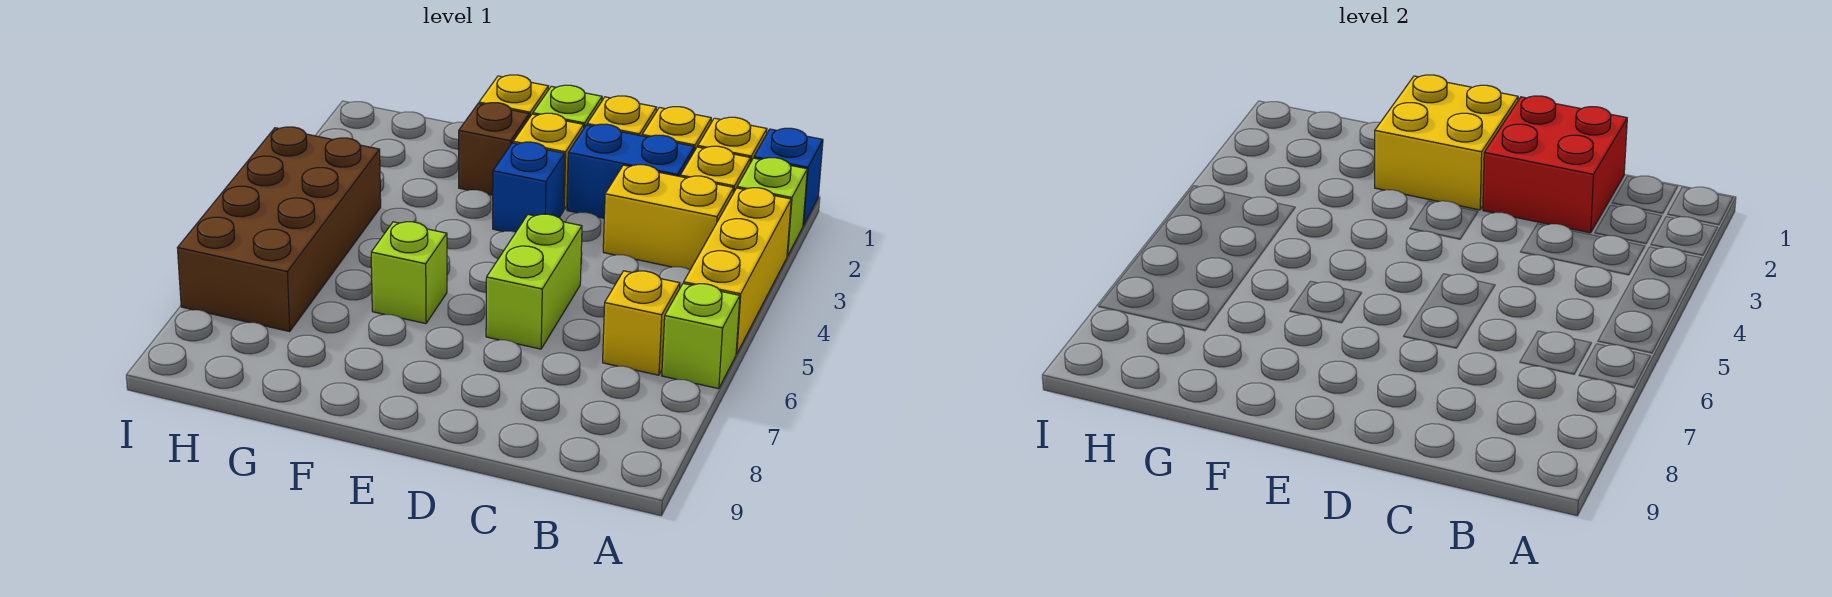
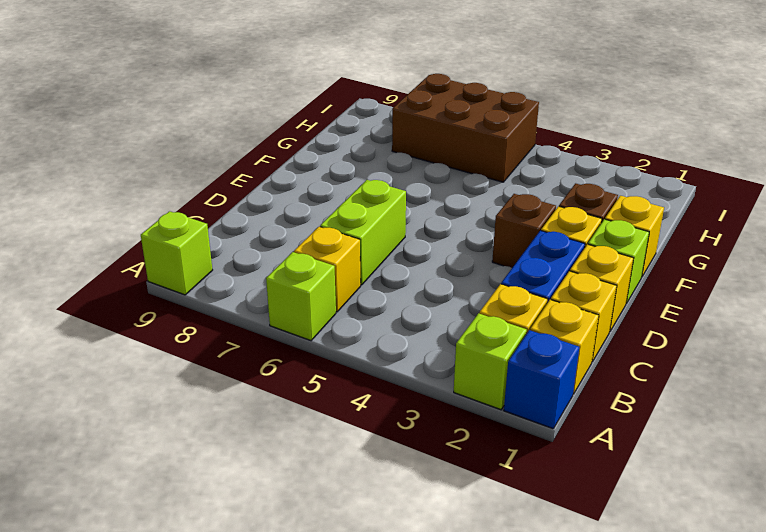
yellow 1x3 brick [684,188,791,354] -> none
yellow 1x2 brick [603,165,734,270] -> none
red 2x2 brick [1483,96,1627,233] -> none
lime 1x2 brick [486,214,582,349] -> lime 1x2 brick turned to [320,180,406,285]
yellow 2x2 brick [1375,75,1518,210] -> none
blue 1x1 brick [493,142,565,232] -> brown 1x1 brick [492,194,556,268]
lime 1x1 brick [371,222,447,324] -> lime 1x1 brick moved to [141,211,212,295]
brown 2x4 brick [178,127,381,331] -> brown 2x3 brick [392,74,539,182]

